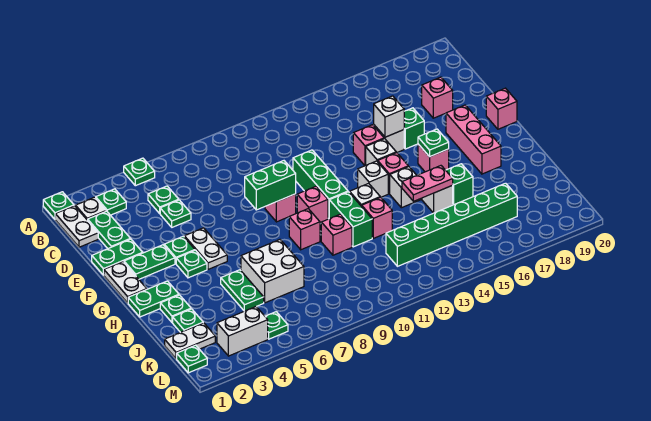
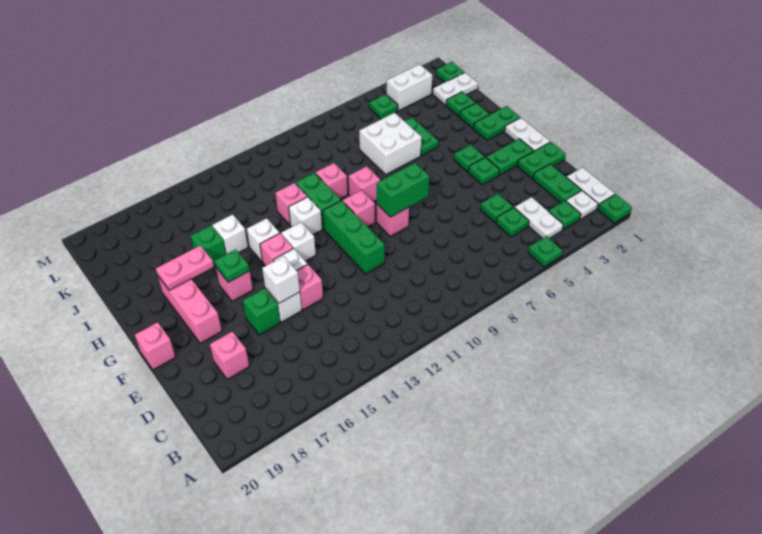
white 1x2 plate [184,228,227,269] -> white 1x2 plate moved to [515,197,563,238]
pink 1x2 plate [402,166,453,201] -> pink 1x2 plate moved to [156,246,214,290]
green 1x6 brick [386,183,517,266] -> none

